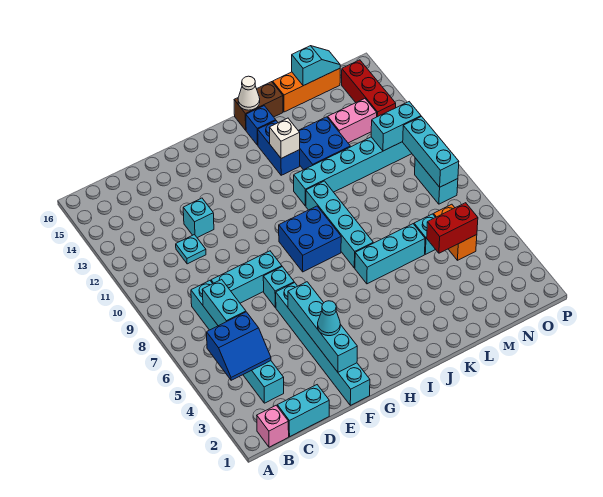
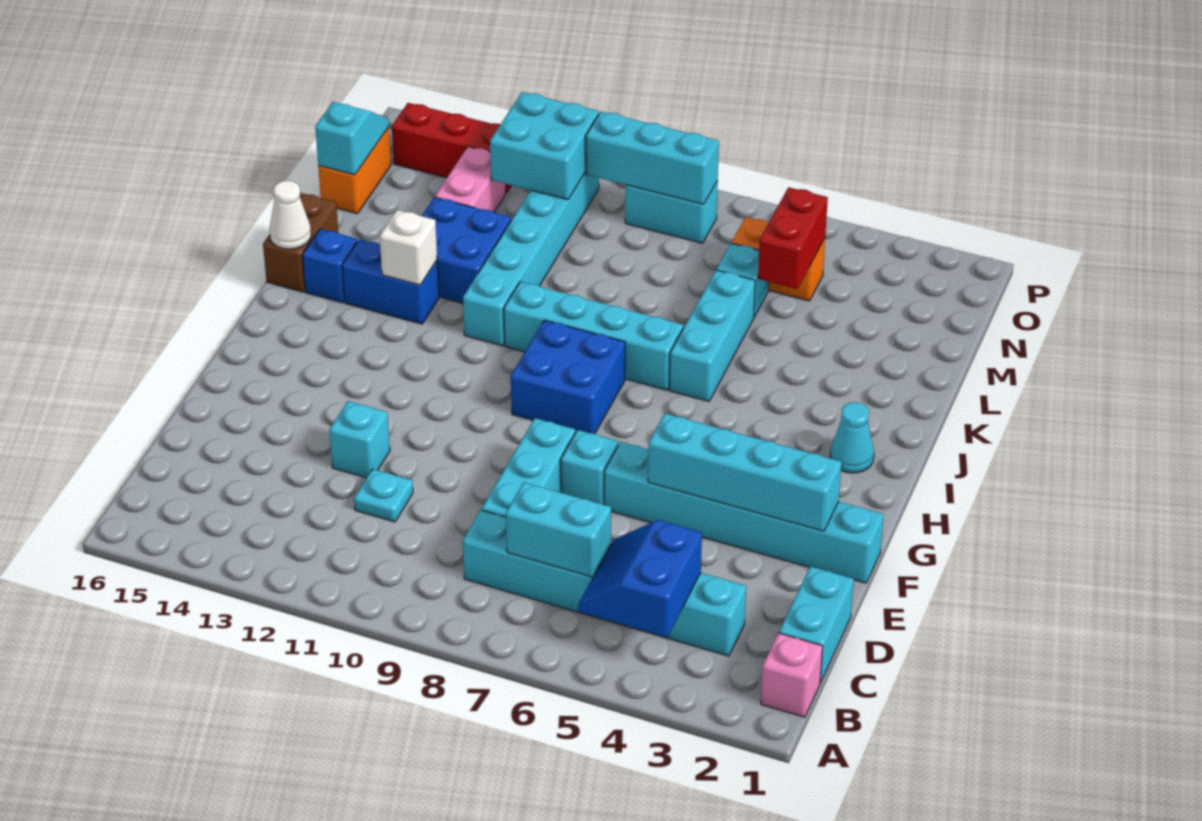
blue 2x2 slope [207,312,271,380] -> blue 2x2 slope turned to [578,520,702,637]
cyan 1x1 cone [318,301,340,336] -> cyan 1x1 cone moved to [830,402,874,473]
orange 1x3 brick [273,68,340,112] -> orange 1x2 brick [318,127,391,214]
cyan 1x2 brick [371,102,421,151] -> cyan 2x2 brick [490,92,599,200]

